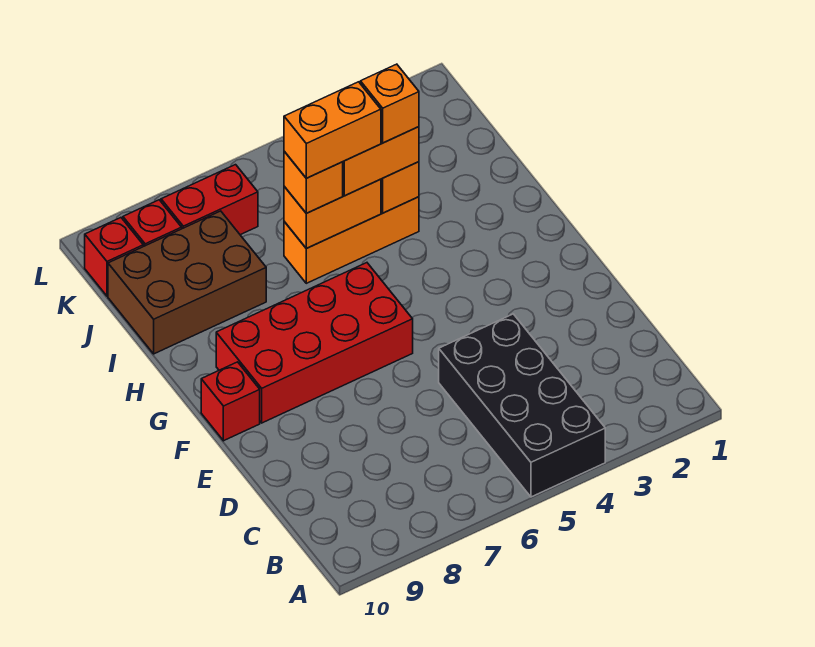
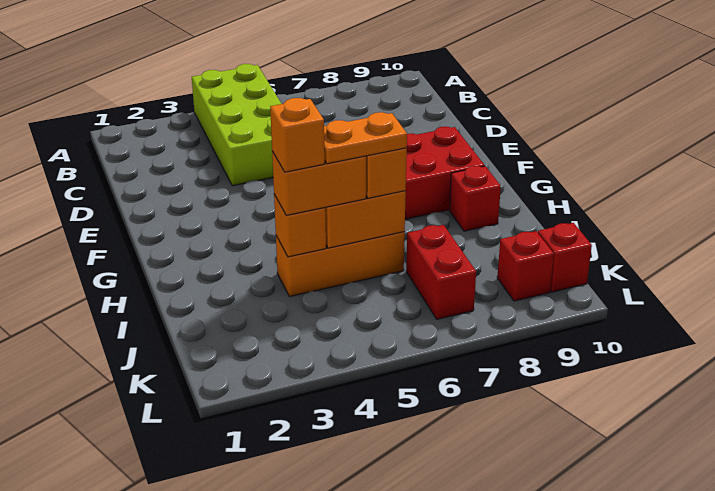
black 2x4 brick [439,314,605,497] -> lime 2x4 brick [192,64,281,186]
red 1x1 brick [201,362,260,441] -> red 1x1 brick moved to [449,166,501,231]
orange 1x2 brick [284,82,381,178] -> orange 1x2 plate [324,112,407,164]
brown 2x3 brick [108,211,266,354] -> none
red 1x2 brick [161,165,258,235] -> red 1x2 brick turned to [406,225,476,319]

